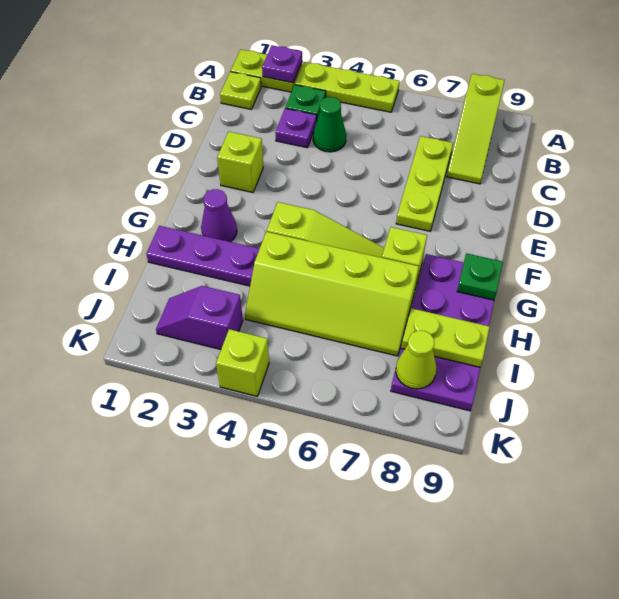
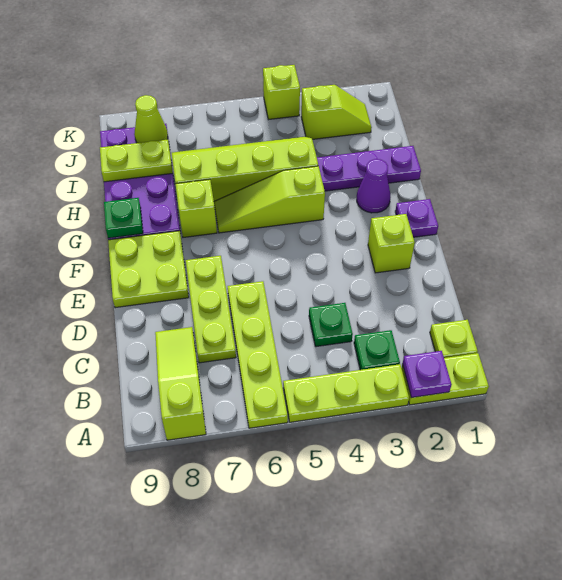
none -> lime 1x4 plate [228,281,288,428]
purple 1x1 plate [275,108,317,148] -> purple 1x1 plate moved to [395,199,438,237]
green 1x1 cone [313,97,346,152] -> green 1x1 plate [309,303,353,347]
none -> lime 2x2 plate [108,231,189,308]
purple 1x2 slope [156,286,243,349] -> lime 1x2 slope [301,85,372,139]

